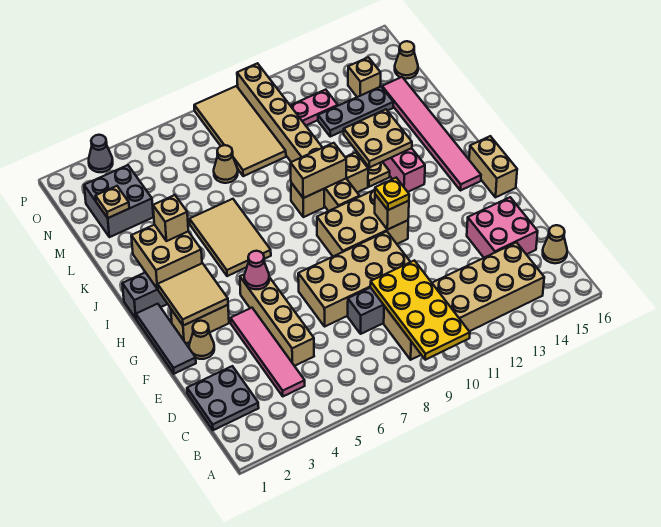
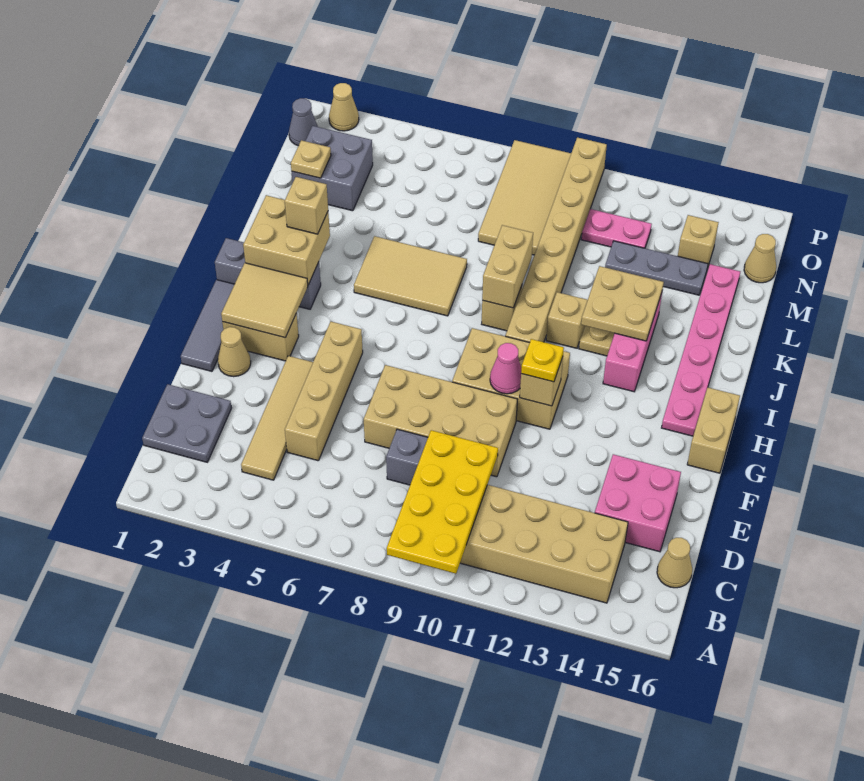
pink 1x4 tile [231,308,305,396] -> tan 1x4 tile [241,356,313,480]
pink 1x1 cone [244,251,269,289] -> pink 1x1 cone moved to [490,343,521,394]
pink 1x6 tile [382,77,481,191] -> pink 1x6 plate [662,264,740,436]
tan 2x3 tile [190,199,271,276] -> tan 2x3 tile turned to [354,236,467,316]
tan 1x2 brick [291,143,346,198] -> tan 1x2 brick turned to [482,225,533,308]
tan 1x1 cone [214,145,238,183] -> tan 1x1 cone moved to [329,83,359,131]
grey 1x1 cone [89,135,113,172] -> grey 1x1 cone moved to [289,98,318,146]

